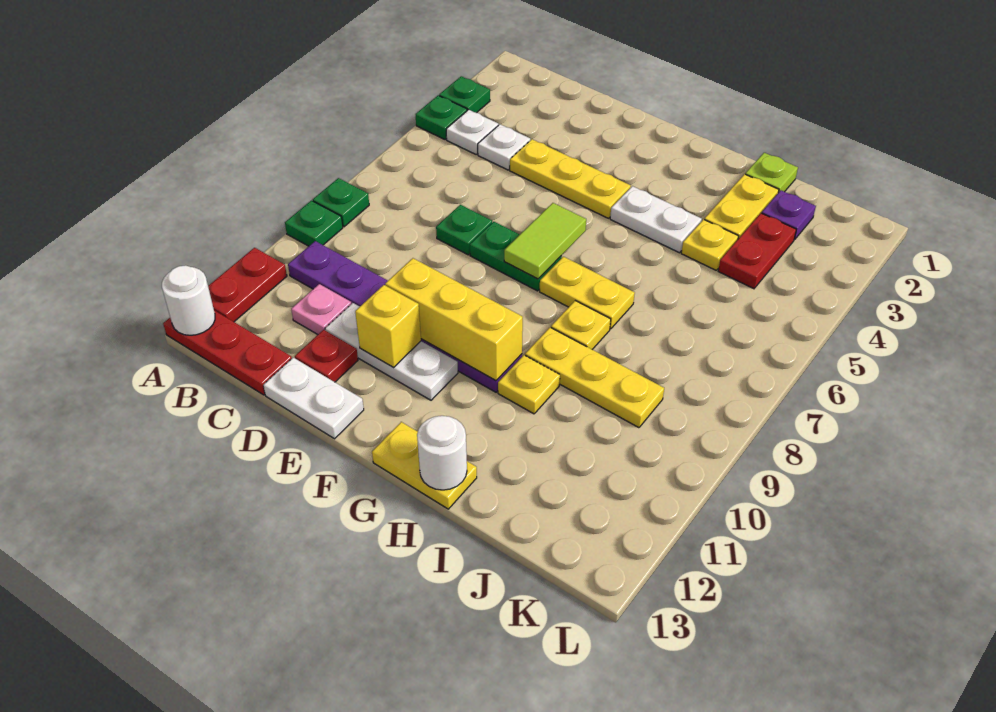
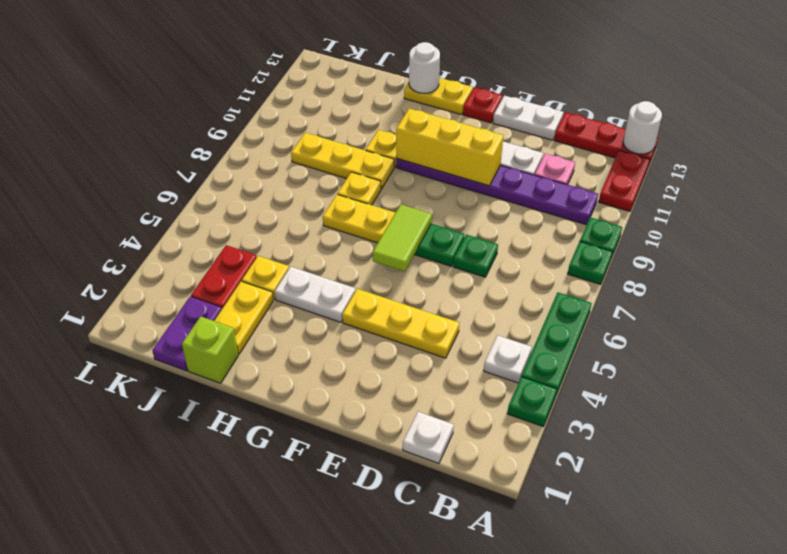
green 1x1 plate [416,95,467,139] -> green 1x3 plate [522,293,592,394]
white 1x1 plate [478,124,530,170] -> white 1x1 plate moved to [403,412,454,464]
red 1x1 plate [295,330,358,382] -> red 1x1 plate moved to [463,87,503,123]
yellow 1x1 brick [355,285,421,368] -> none
lime 1x1 plate [745,153,798,193] -> lime 1x1 brick [182,316,238,383]
purple 1x1 plate [762,190,816,240] -> purple 1x2 plate [152,296,222,371]

